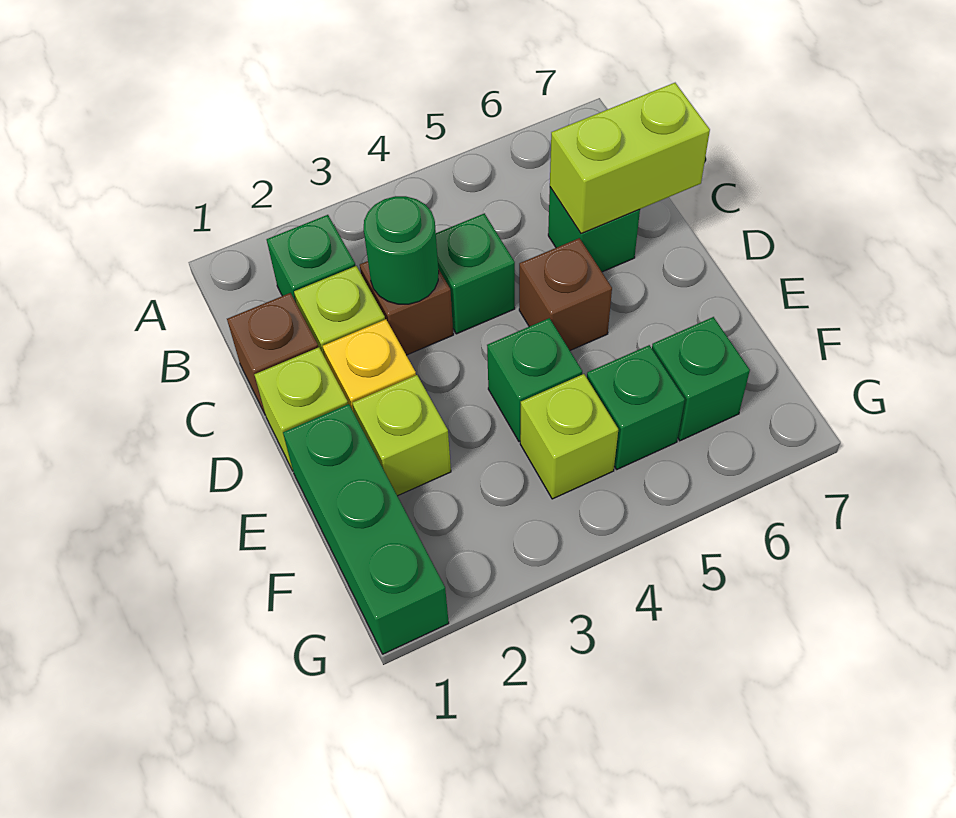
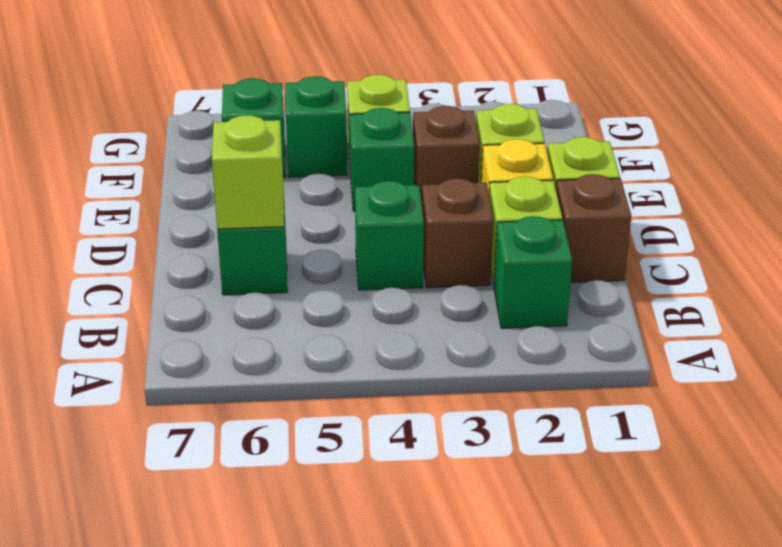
green 1x1 round brick [364,196,439,304] -> none
lime 1x2 brick [550,83,710,234] -> lime 1x1 brick [212,115,284,229]
brown 1x1 brick [519,238,612,350] -> brown 1x1 brick moved to [413,106,480,204]
green 1x3 brick [283,404,449,654] -> none

